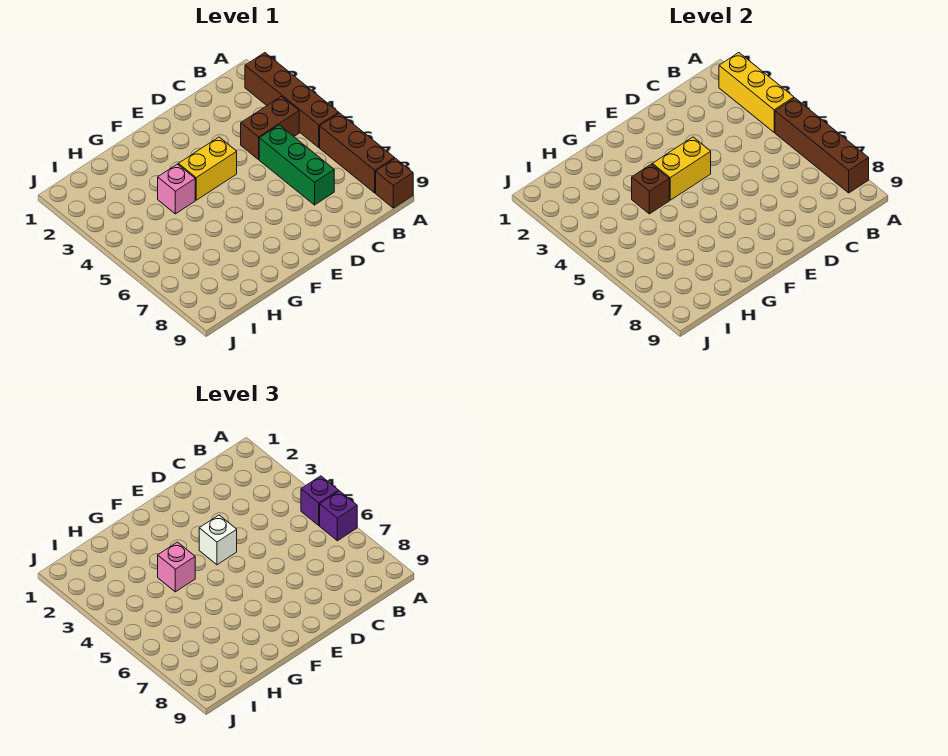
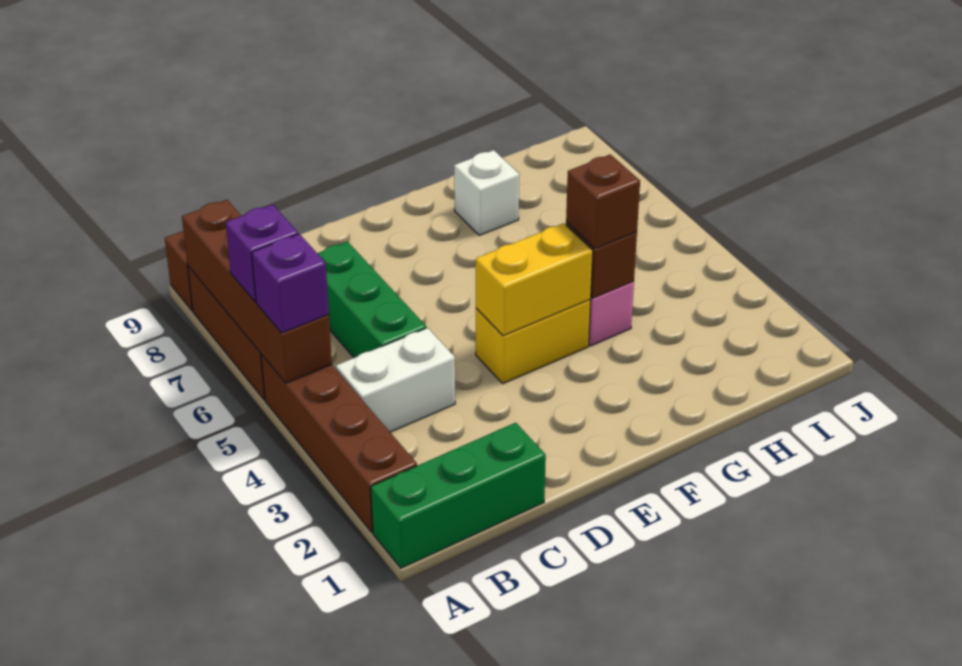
none -> green 1x3 brick [371,423,546,568]
yellow 1x3 brick [719,53,794,132] -> none
brown 1x2 brick [241,96,299,159] -> white 1x2 brick [336,328,455,432]
white 1x1 brick [199,515,237,565] -> white 1x1 brick moved to [454,150,519,235]
pink 1x1 brick [158,542,195,592] -> brown 1x1 brick [566,154,640,249]

